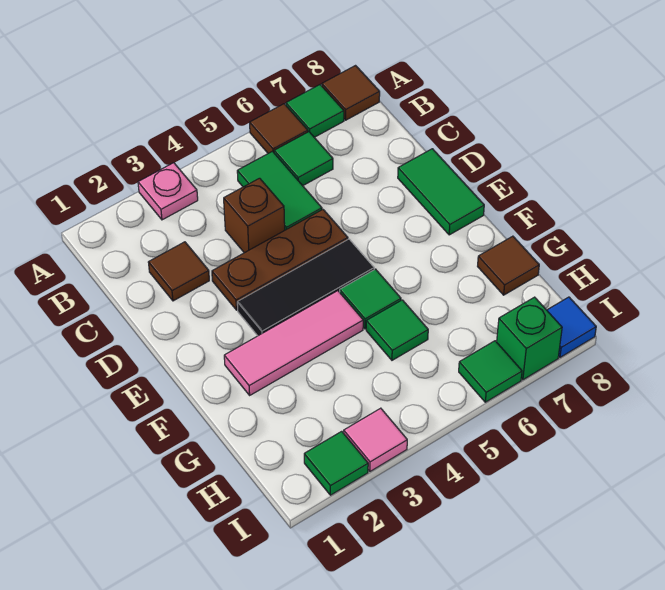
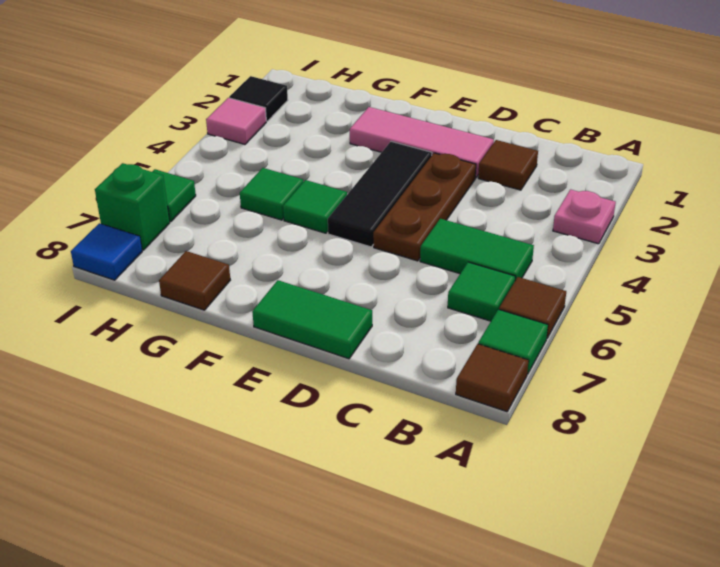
brown 1x1 brick [224,178,285,253] -> none
pink 1x3 tile [224,291,363,395] -> pink 1x3 tile turned to [350,107,494,178]
green 1x1 tile [304,431,368,495] -> black 1x1 tile [229,76,288,121]

